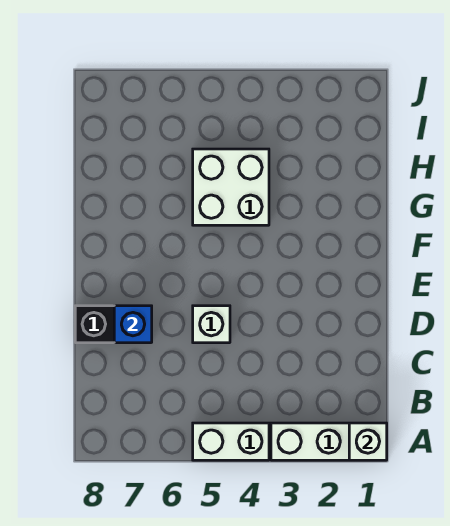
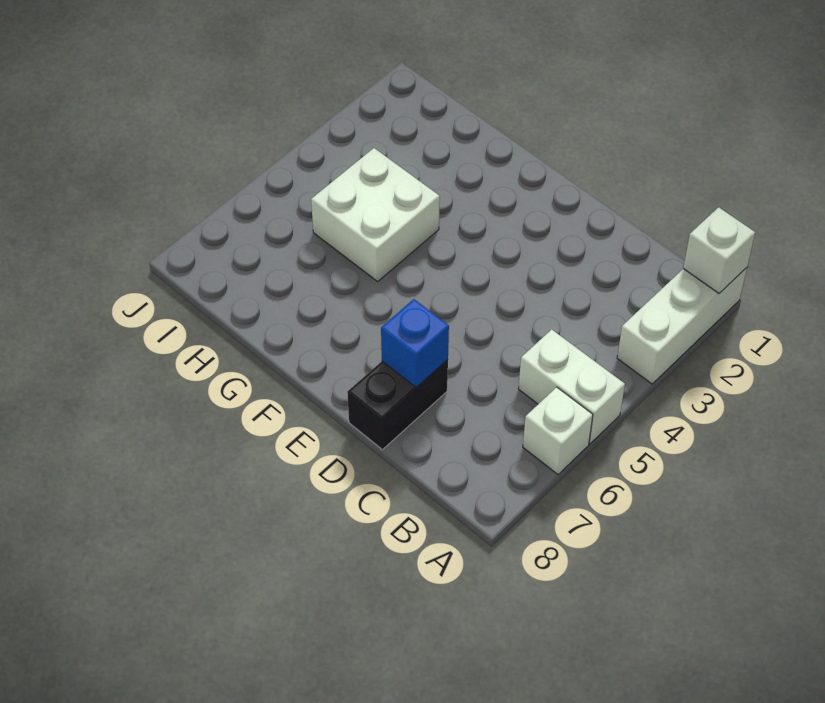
white 1x2 brick [193,423,269,460] -> white 1x2 brick turned to [518,329,625,444]
white 1x1 brick [193,306,230,343] -> white 1x1 brick moved to [523,387,593,474]

